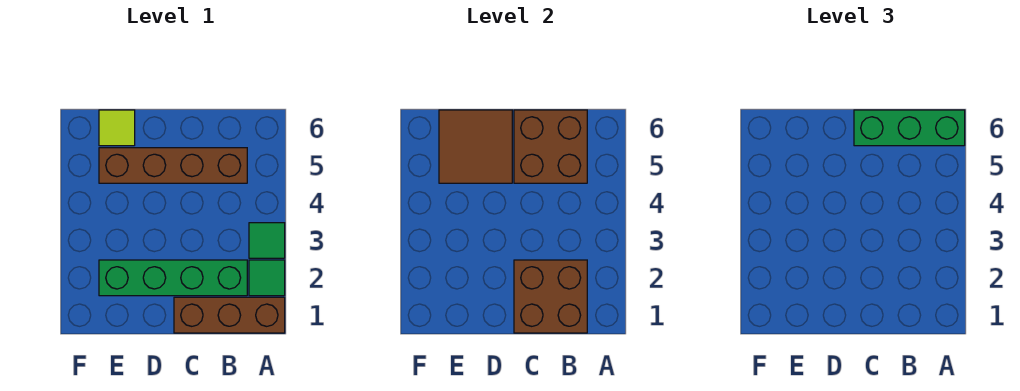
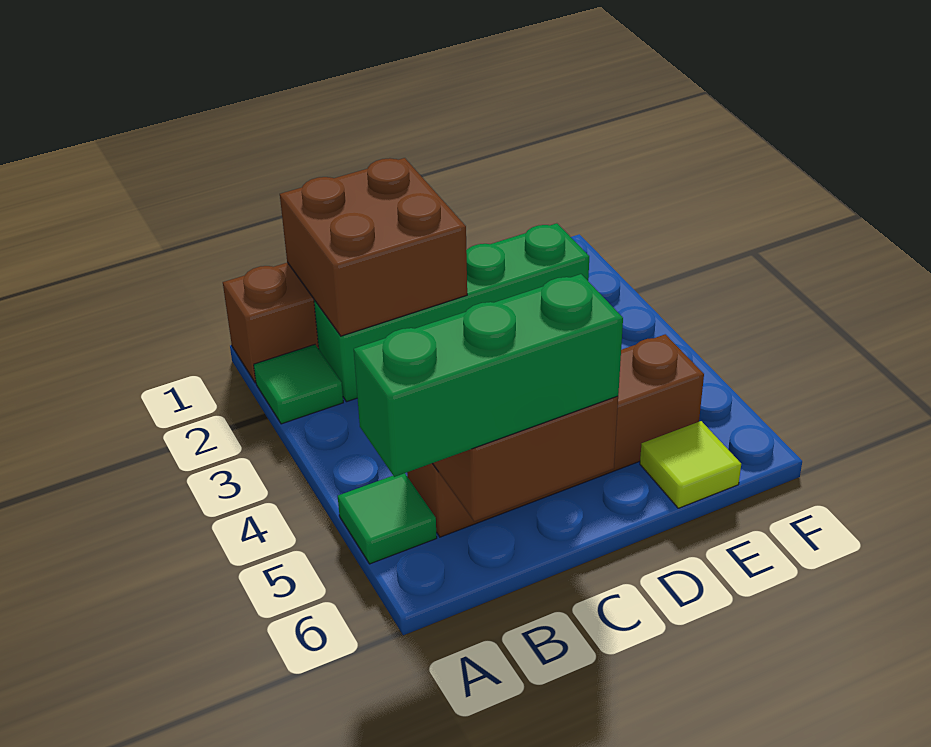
green 1x1 tile [249,223,285,258] -> green 1x1 tile moved to [338,473,437,564]
brown 2x2 tile [439,110,512,183] -> none

